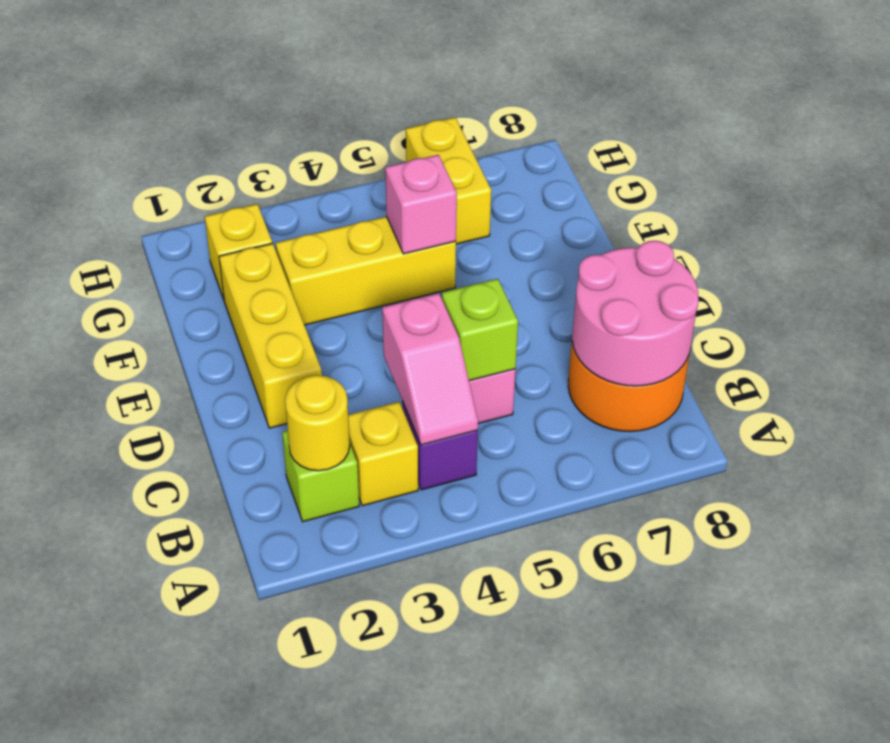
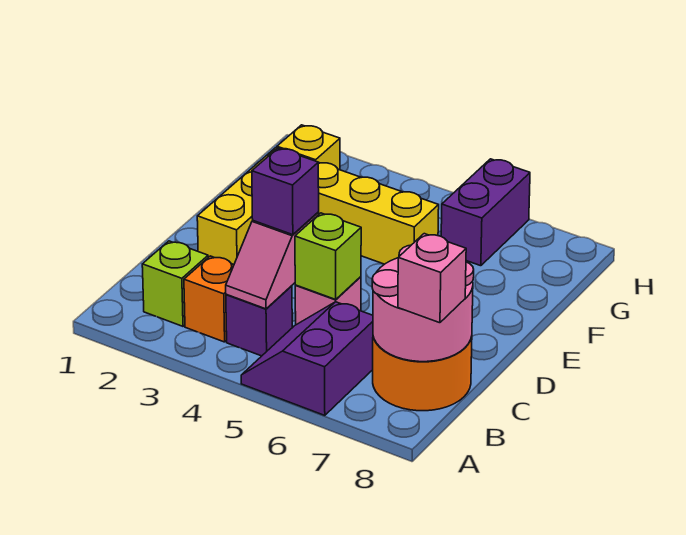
none -> purple 2x2 slope [241,302,373,415]
yellow 1x1 round brick [285,375,350,471] -> none
yellow 1x1 brick [348,402,418,506] -> orange 1x1 brick [184,256,234,342]
none -> purple 1x1 brick [252,148,319,235]
pink 1x1 brick [385,155,457,254] -> pink 1x1 brick moved to [398,234,466,323]
yellow 1x2 brick [406,117,491,244] -> purple 1x2 brick [441,159,530,266]

